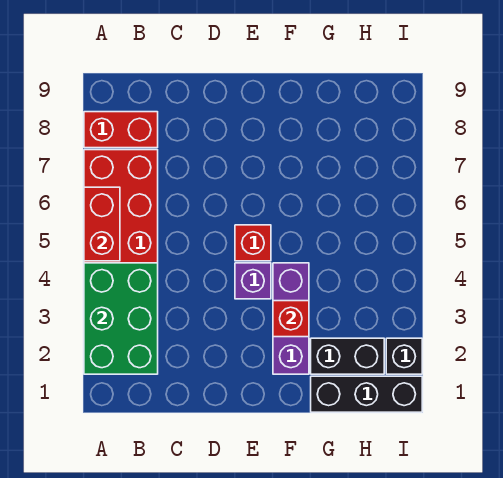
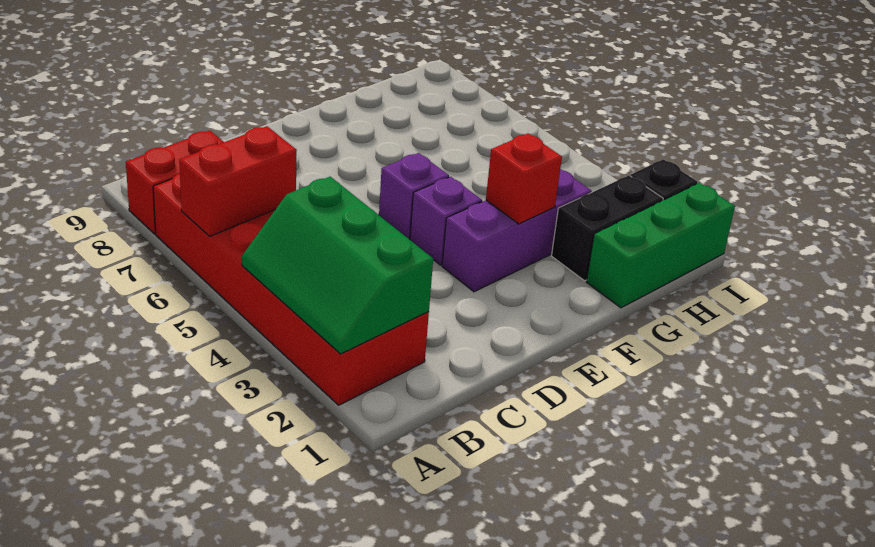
green 2x3 brick [84,263,158,374] -> green 2x3 slope [242,177,433,354]
red 1x2 brick [84,187,120,261] -> red 1x2 brick turned to [179,126,297,236]
red 1x1 brick [235,225,271,261] -> purple 1x1 brick [379,153,449,239]
purple 1x3 brick [273,263,309,374] -> purple 1x3 brick turned to [442,169,592,292]
black 1x3 brick [311,376,422,412] -> green 1x3 brick [587,183,735,308]

